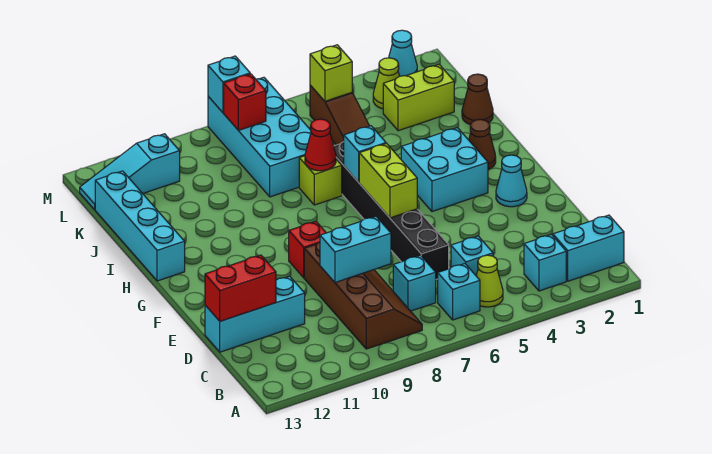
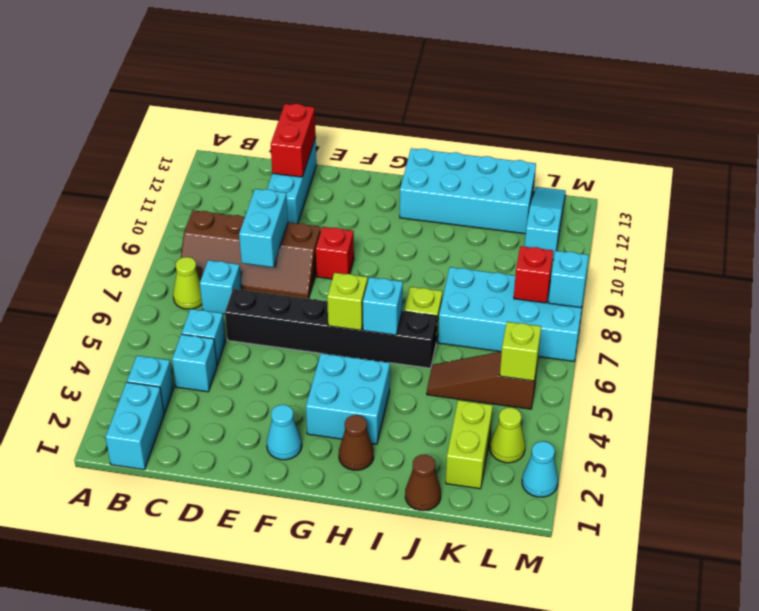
lime 1x1 cone [476,255,503,307] -> lime 1x1 cone moved to [173,257,202,309]
cyan 1x1 brick [438,264,480,320] -> cyan 1x1 brick moved to [172,334,217,392]
lime 1x2 brick [359,144,417,218] -> lime 1x1 brick [327,273,368,330]
cyan 1x4 brick [95,171,185,281] -> cyan 2x4 brick [400,148,536,234]
red 1x1 cone [305,119,336,171] -> none

